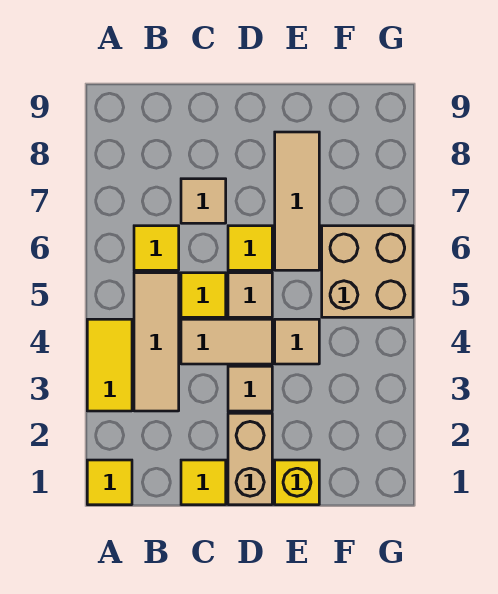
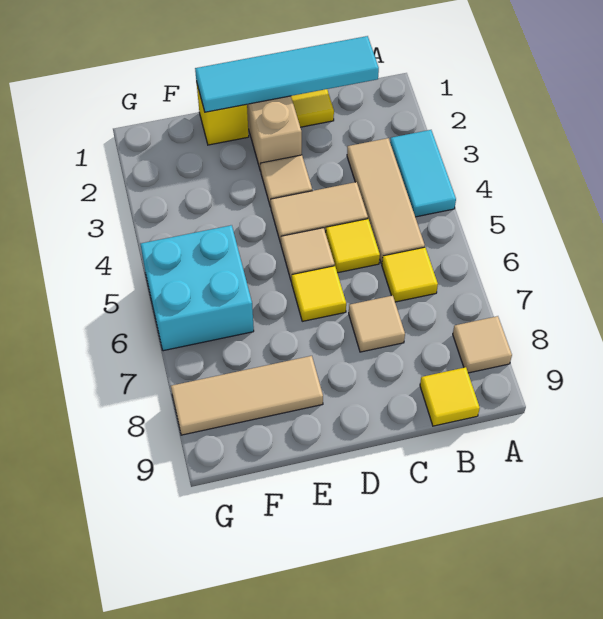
yellow 1x1 tile [87,460,132,505] -> yellow 1x1 tile moved to [420,367,480,426]
yellow 1x2 tile [87,319,132,411] -> cyan 1x2 tile [390,130,456,217]
none -> cyan 1x4 tile [195,36,379,112]
tan 1x1 tile [275,319,319,364] -> tan 1x1 tile moved to [453,316,512,373]
tan 1x3 tile [275,132,319,270] -> tan 1x3 tile turned to [171,356,323,435]
tan 2x2 brick [322,226,413,317] -> cyan 2x2 brick [140,225,254,351]

